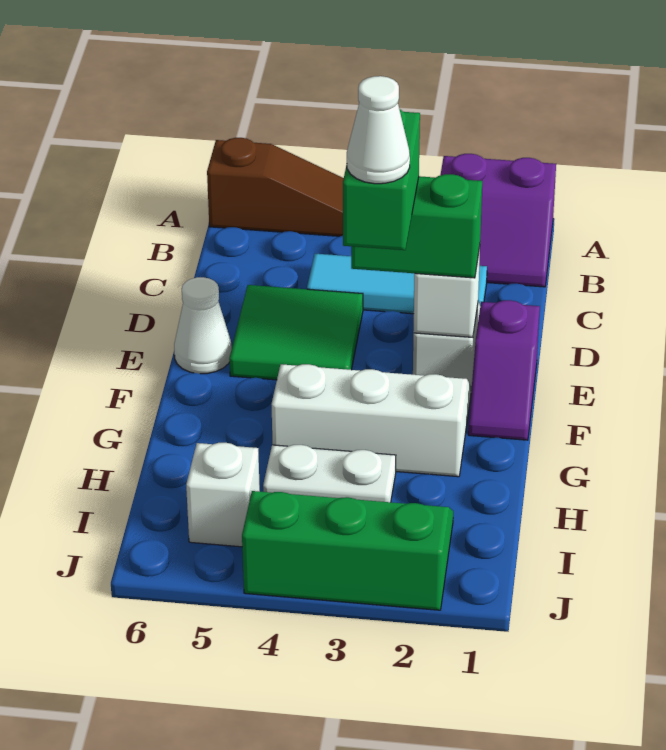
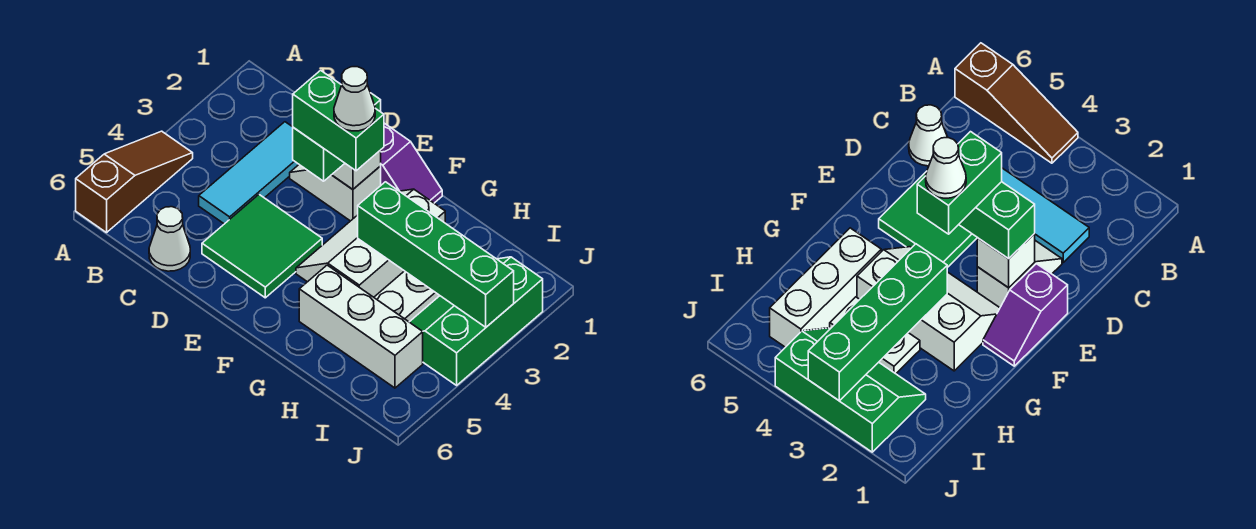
purple 2x2 slope [440,154,556,287] -> none
white 1x1 cone [174,277,232,374] -> white 1x1 cone moved to [149,207,190,271]
none -> green 1x4 brick [358,182,514,327]
white 1x1 brick [186,443,260,547] -> white 1x3 brick [299,265,423,388]

